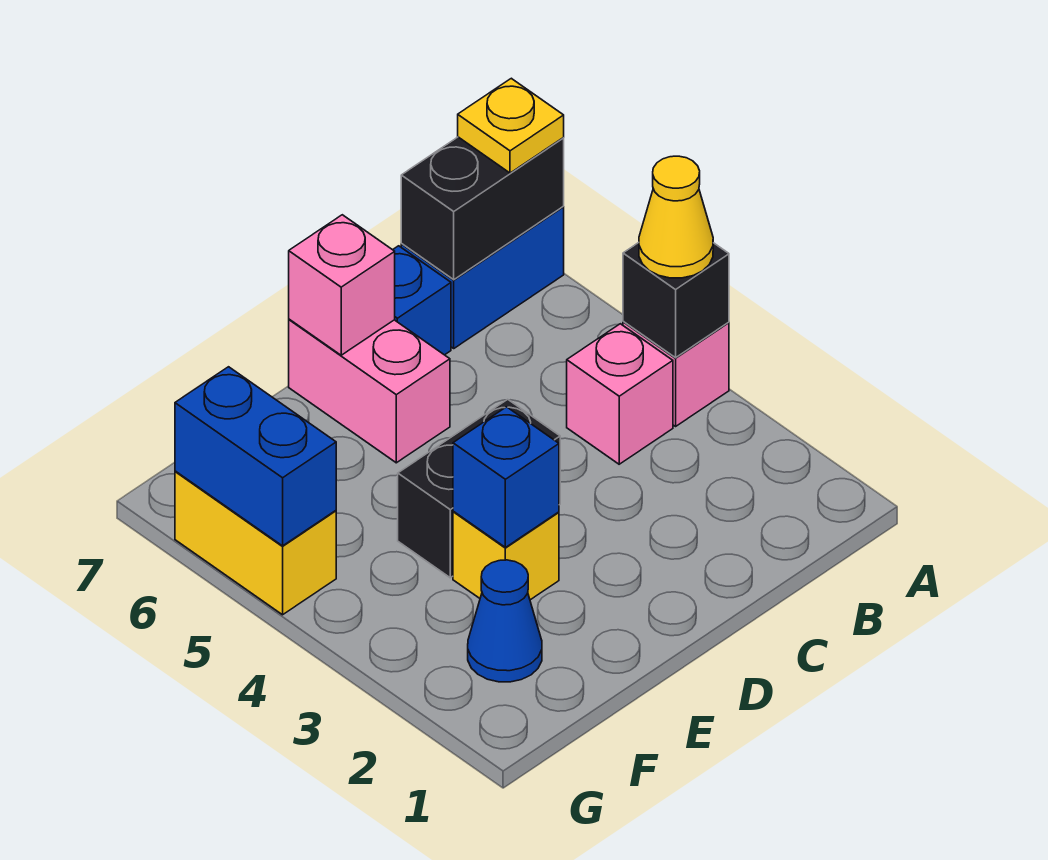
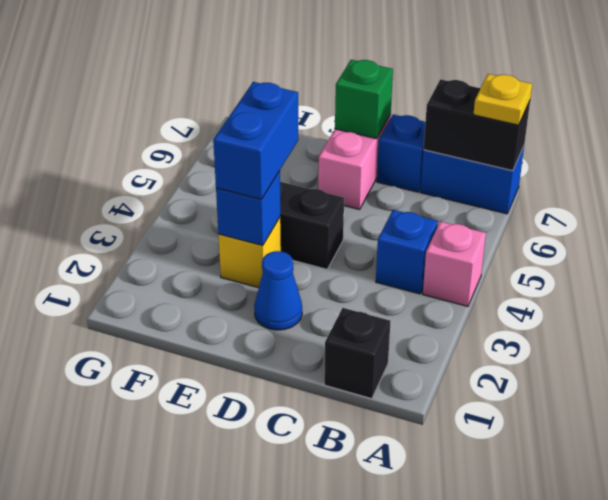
black 1x1 brick [623,243,729,358] -> black 1x1 brick moved to [324,308,391,399]
yellow 1x1 cone [639,156,713,278] -> none
pink 1x1 brick [567,324,673,464] -> blue 1x1 brick [376,210,438,294]
pink 1x1 brick [289,215,395,355] -> green 1x1 brick [335,60,393,139]
blue 1x1 cone [468,560,542,682] -> blue 1x1 cone moved to [254,251,302,330]
yellow 1x2 brick [175,471,336,615] -> none
blue 1x2 brick [175,367,336,546] -> blue 1x2 brick moved to [213,82,298,199]

